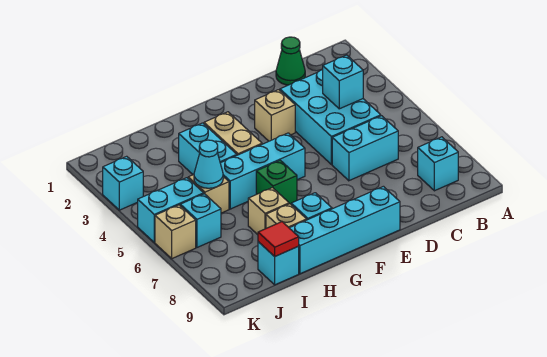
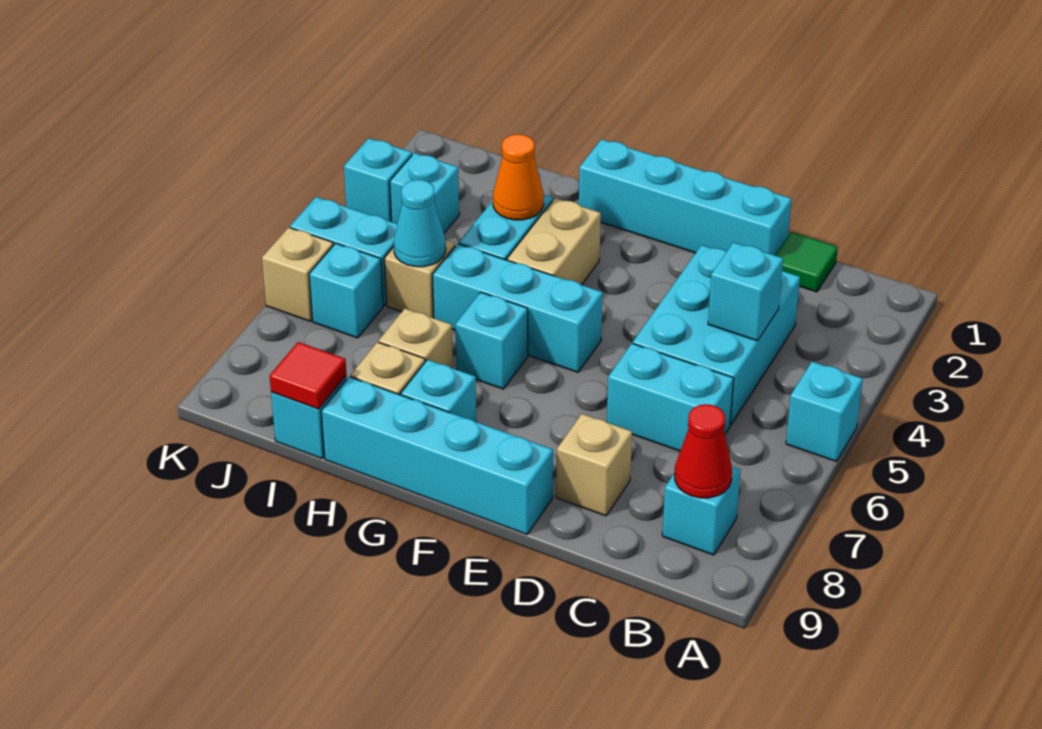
none -> cyan 1x1 brick [786,362,863,461]
none -> red 1x1 cone [675,404,732,498]
green 1x1 cone [276,37,305,85] -> green 1x1 tile [775,232,838,292]
none -> cyan 1x4 brick [579,139,792,255]
tan 1x1 brick [255,90,295,141] -> tan 1x1 brick moved to [556,414,632,516]
green 1x1 brick [256,160,297,204] -> cyan 1x1 brick [456,292,528,389]
none -> orange 1x1 cone [493,134,544,220]
none -> cyan 1x1 brick [390,153,459,233]

